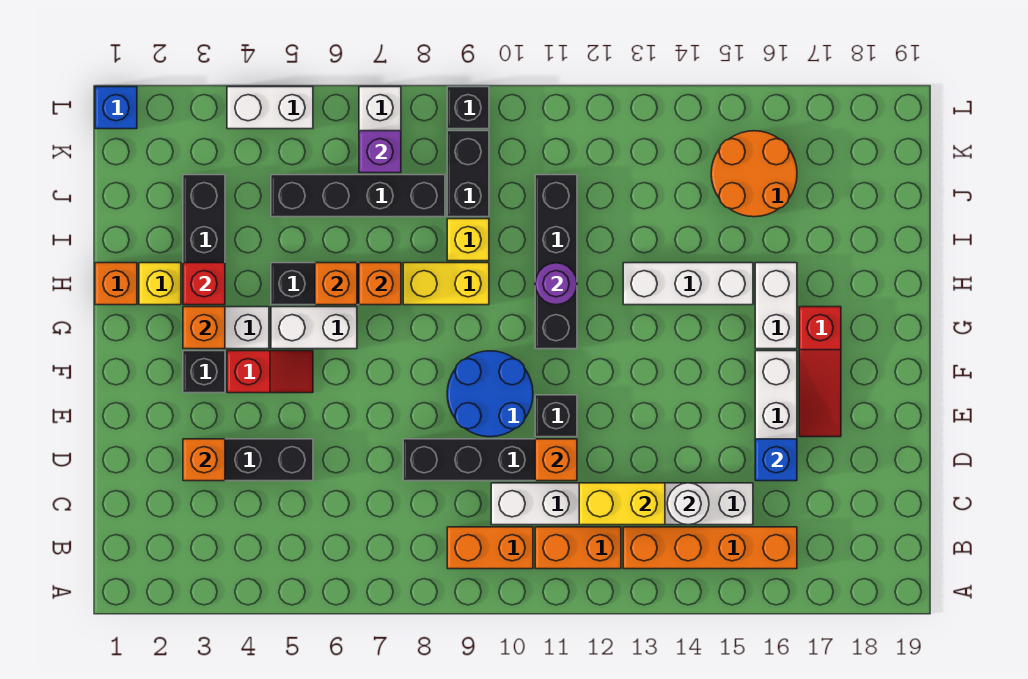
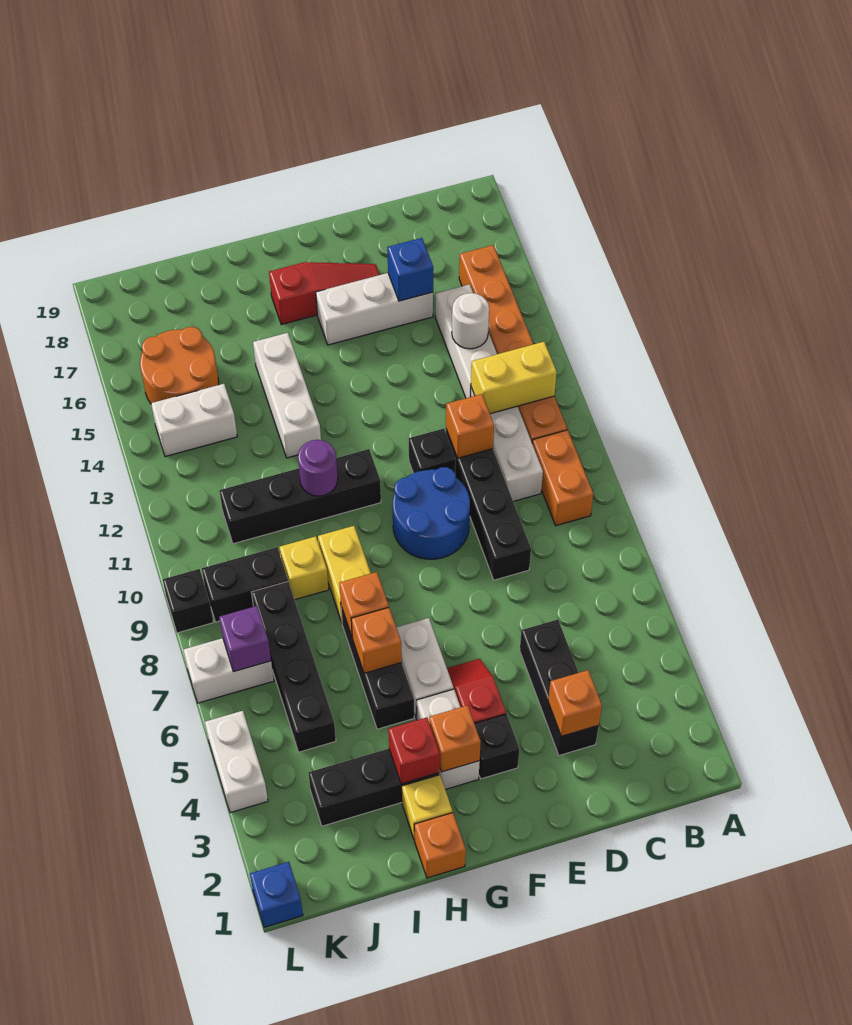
yellow 1x2 brick [579,483,665,525] -> yellow 1x2 brick turned to [471,342,557,414]
white 1x2 brick [755,263,797,349] -> white 1x2 brick moved to [151,384,237,457]

